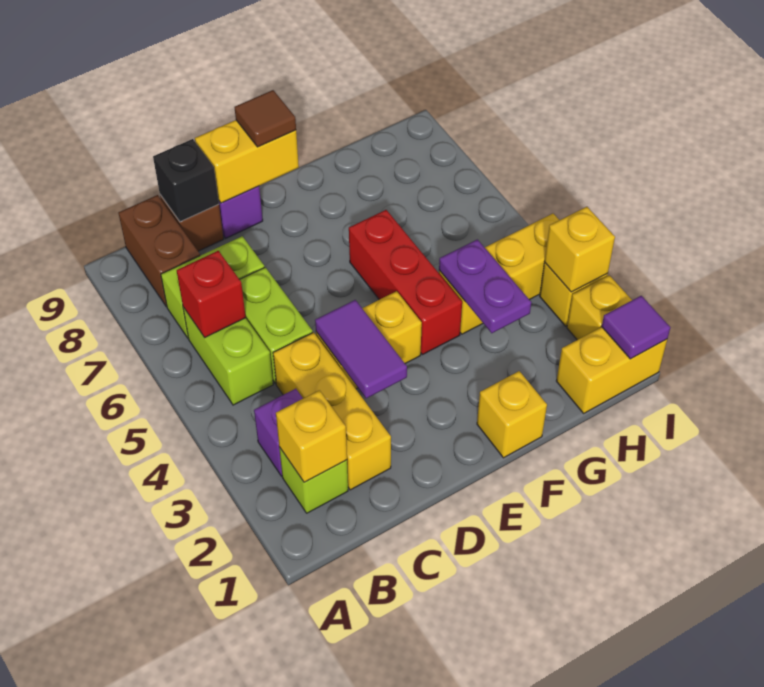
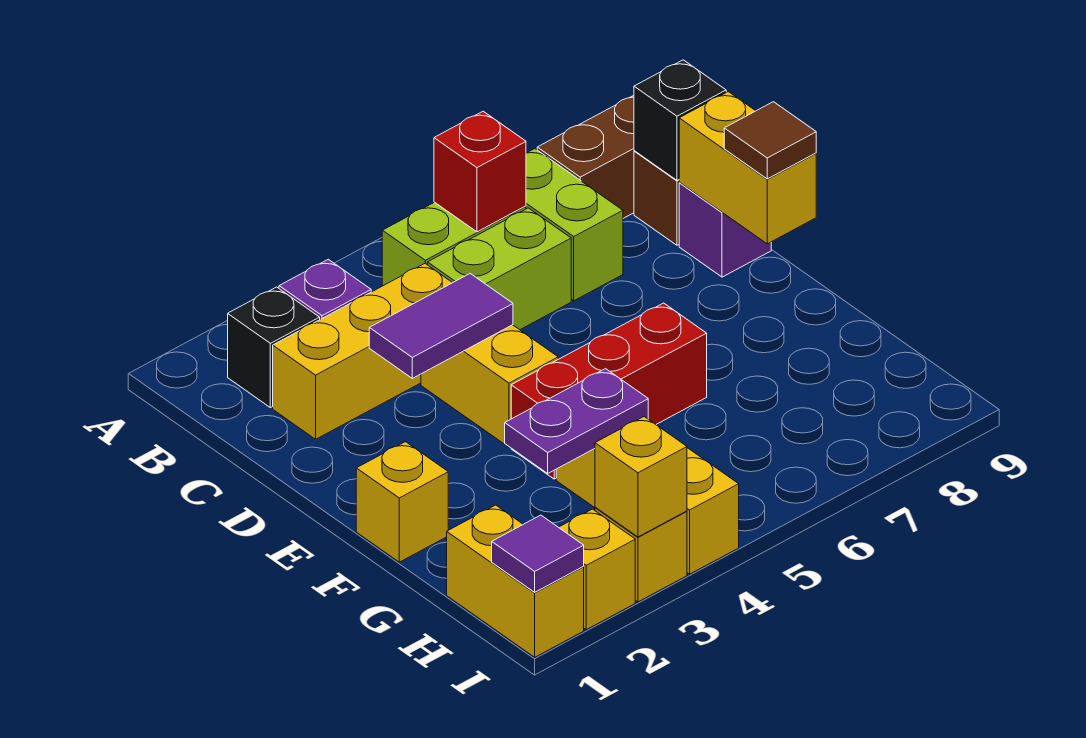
lime 1x1 brick [279,447,348,513] -> black 1x1 brick [228,287,320,408]
yellow 1x1 brick [276,390,347,482] -> none

